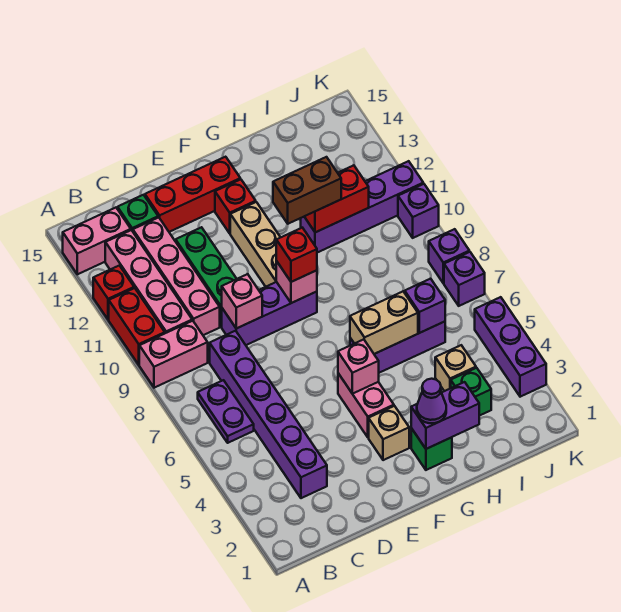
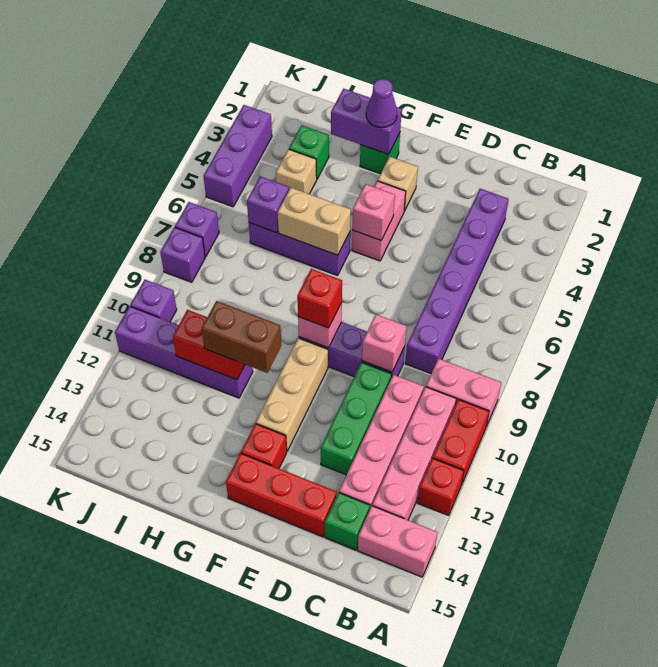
purple 1x2 plate [198,380,254,443] -> none

